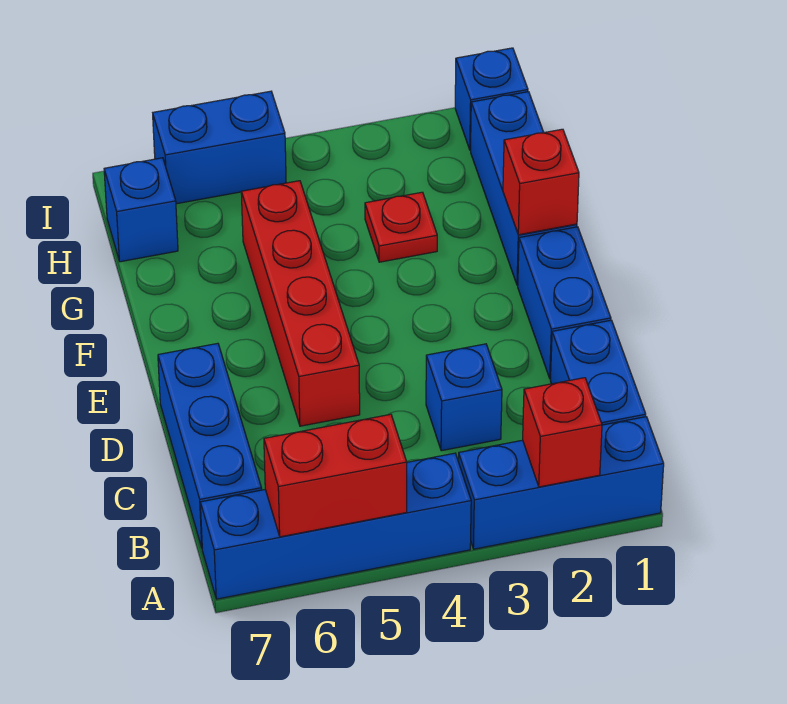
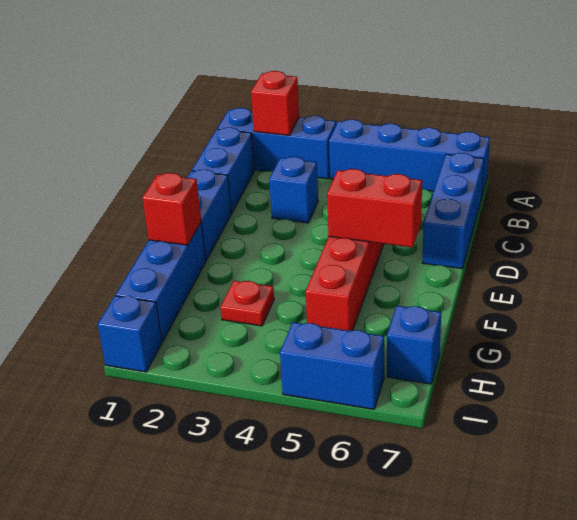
red 1x2 brick [264,414,407,537] -> red 1x2 brick moved to [327,169,422,247]

